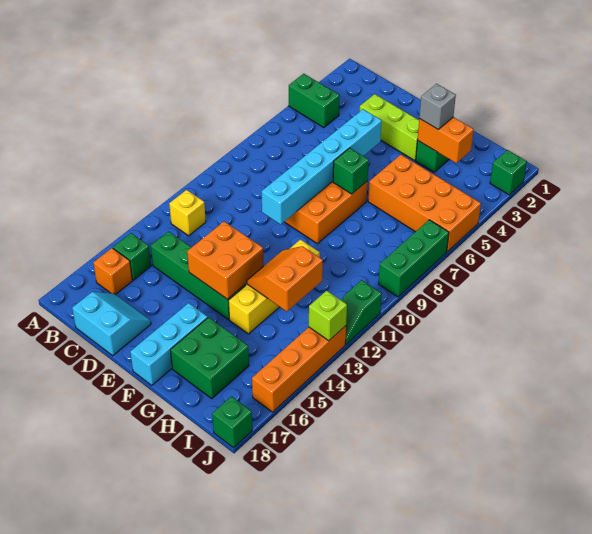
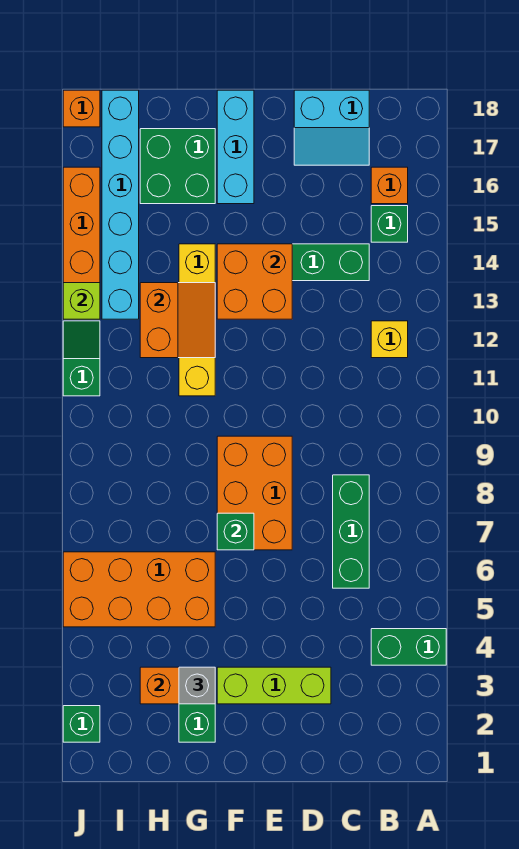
cyan 1x6 brick [262,109,382,224] -> cyan 1x6 brick moved to [102,90,139,319]
green 1x3 brick [379,220,449,297] -> green 1x3 brick moved to [333,475,369,588]
green 1x1 brick [212,396,252,448] -> orange 1x1 brick [63,90,100,127]

